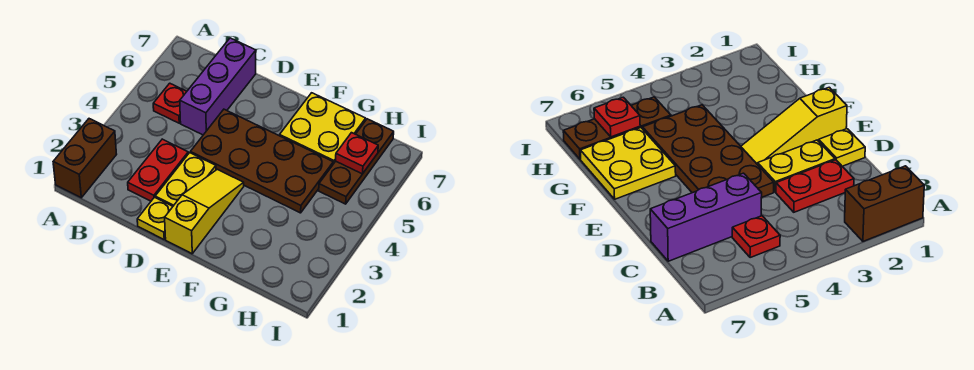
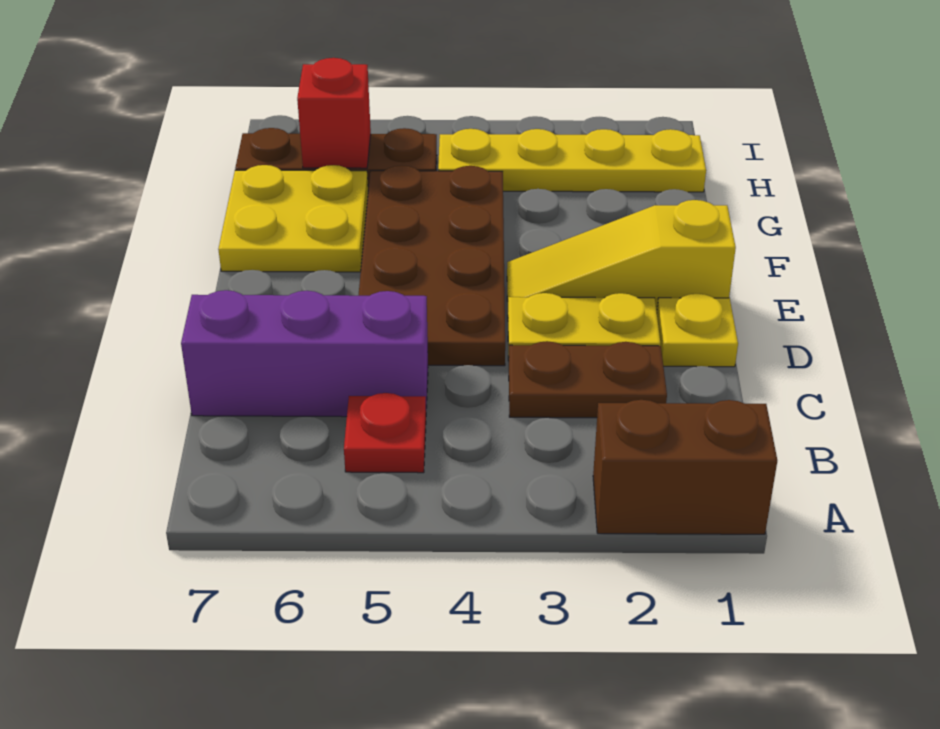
red 1x2 plate [128,139,188,201] -> brown 1x2 plate [509,341,667,418]
none -> yellow 1x4 plate [438,129,706,192]
red 1x1 plate [336,133,378,174] -> red 1x1 brick [297,58,371,168]

